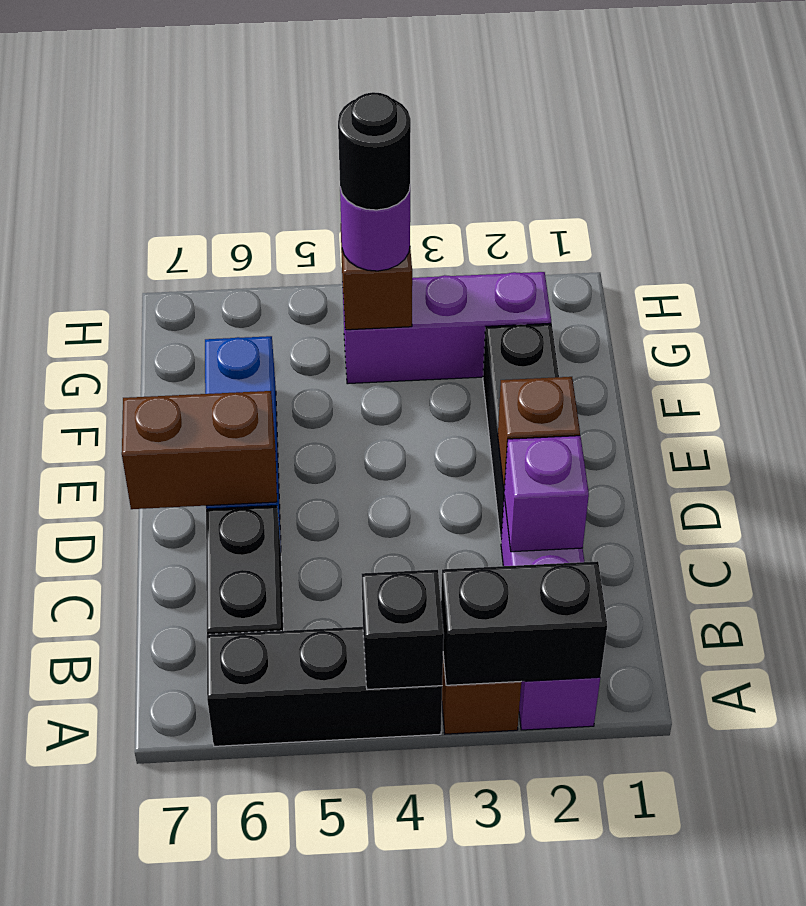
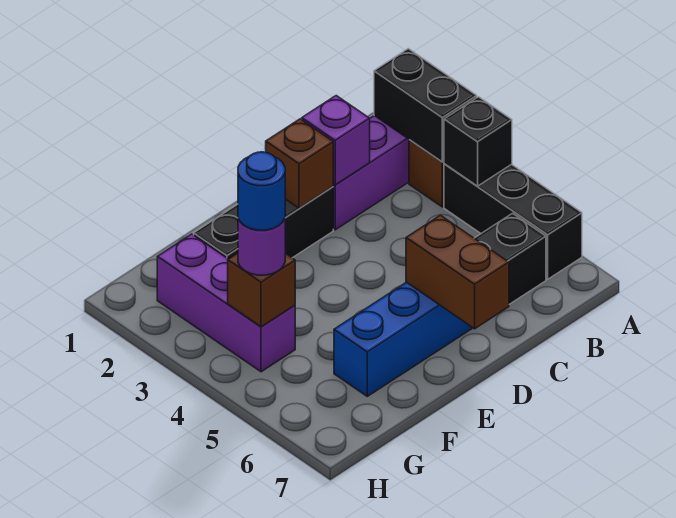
black 1x1 round brick [338,92,411,210] -> blue 1x1 round brick [238,152,285,230]

